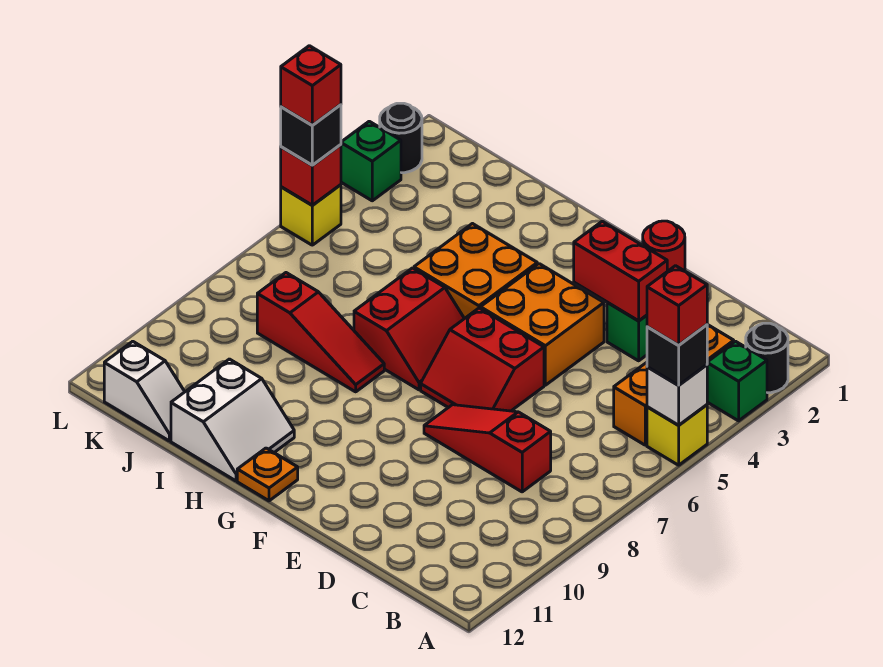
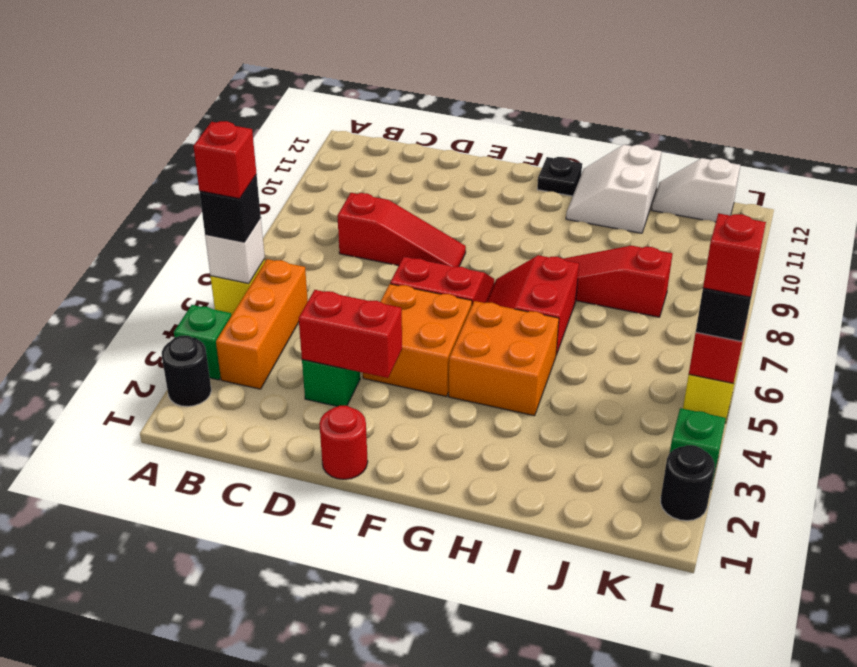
orange 1x1 plate [237,448,298,501] -> black 1x1 plate [537,157,582,196]

